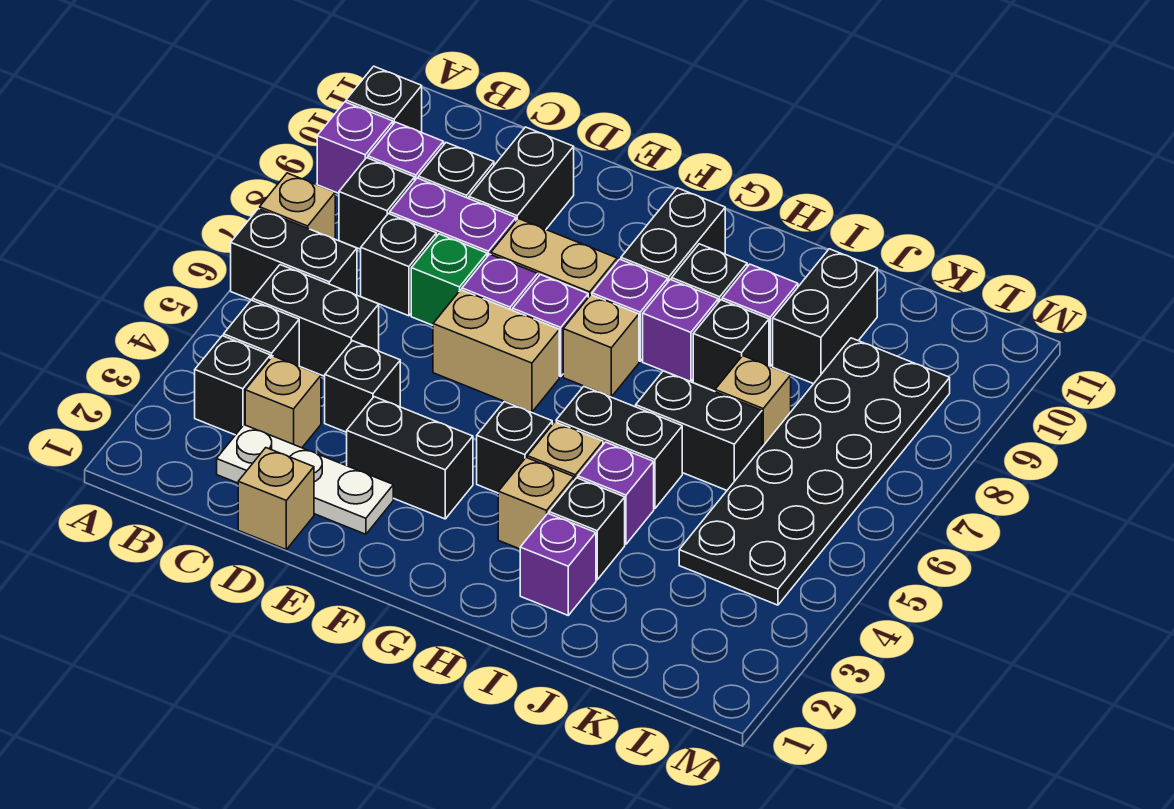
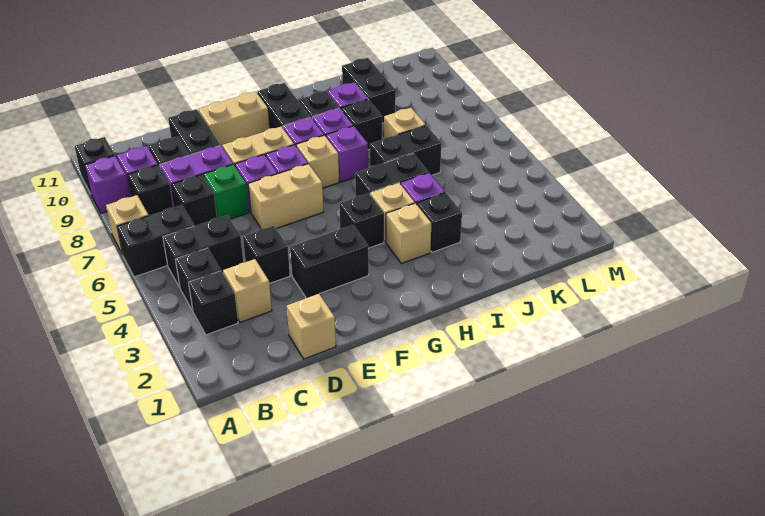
white 1x3 plate [217,425,393,534] -> none
none -> tan 1x2 brick [198,92,269,148]
purple 1x1 brick [520,514,596,615] -> purple 1x1 brick moved to [326,126,368,182]
black 2x6 plate [679,338,950,605] -> none

